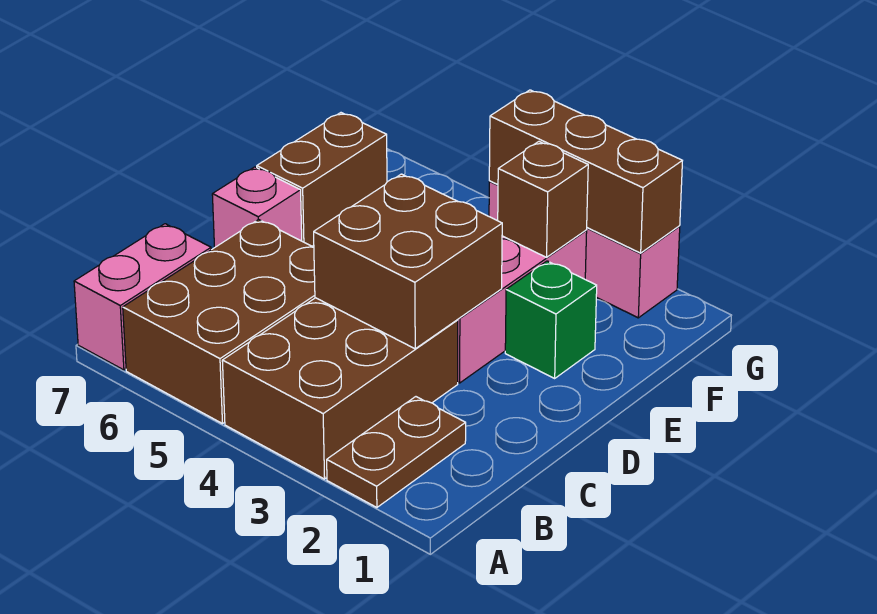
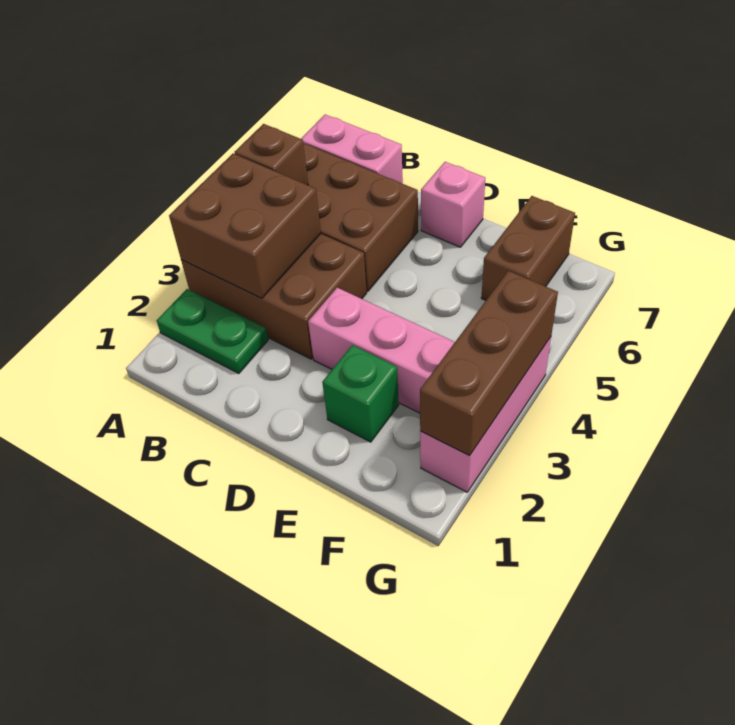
brown 1x2 plate [327,397,466,507] -> green 1x2 plate [157,289,268,374]
brown 2x2 brick [314,174,502,349] -> brown 2x2 brick moved to [169,154,321,298]
brown 1x2 brick [257,113,387,246] -> brown 1x2 brick turned to [481,196,575,300]
brown 1x1 brick [498,142,588,257] -> brown 1x1 brick moved to [235,124,308,185]

